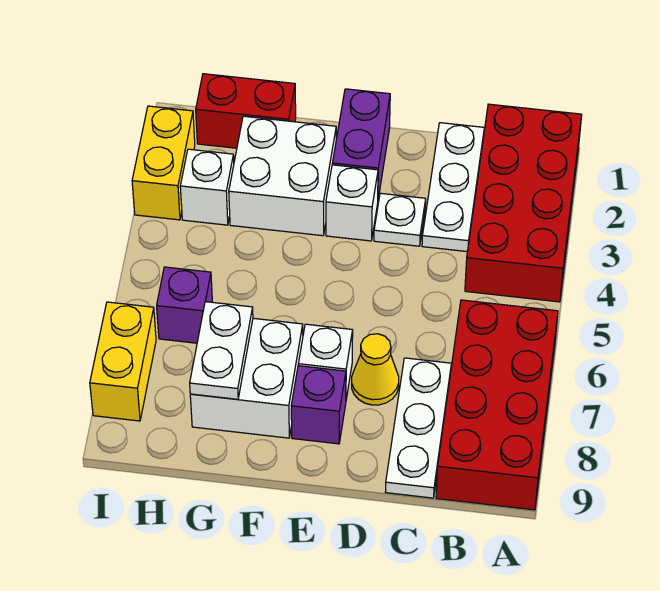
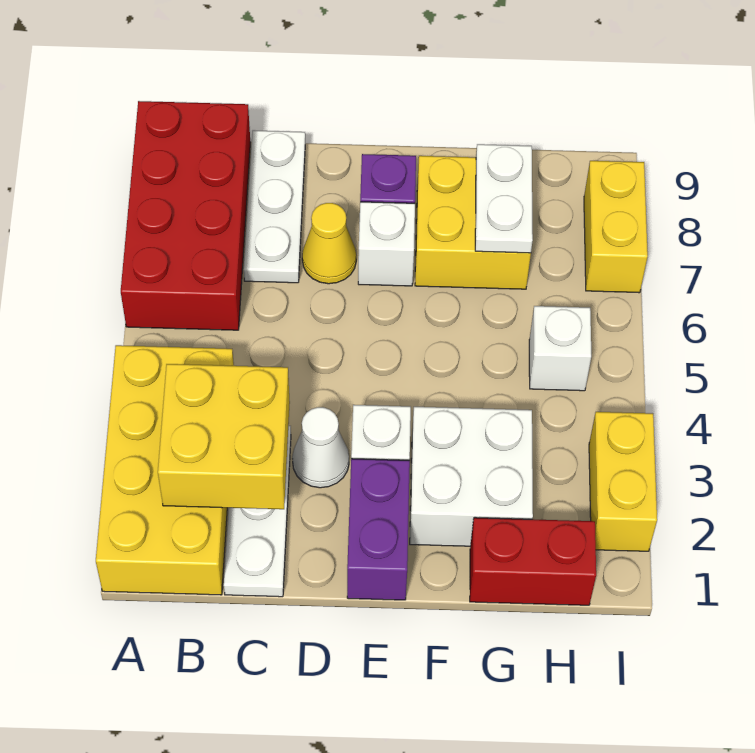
red 2x4 brick [465,104,582,302] -> yellow 2x4 brick [96,345,234,595]
none -> yellow 2x2 brick [158,364,290,509]
white 1x1 plate [374,193,426,246] -> white 1x1 cone [292,407,349,488]
white 2x2 brick [190,318,303,438] -> yellow 2x2 brick [415,156,531,289]
white 1x1 brick [180,149,234,225] -> white 1x1 brick moved to [529,306,591,391]
purple 1x1 brick [157,267,212,343] -> none

